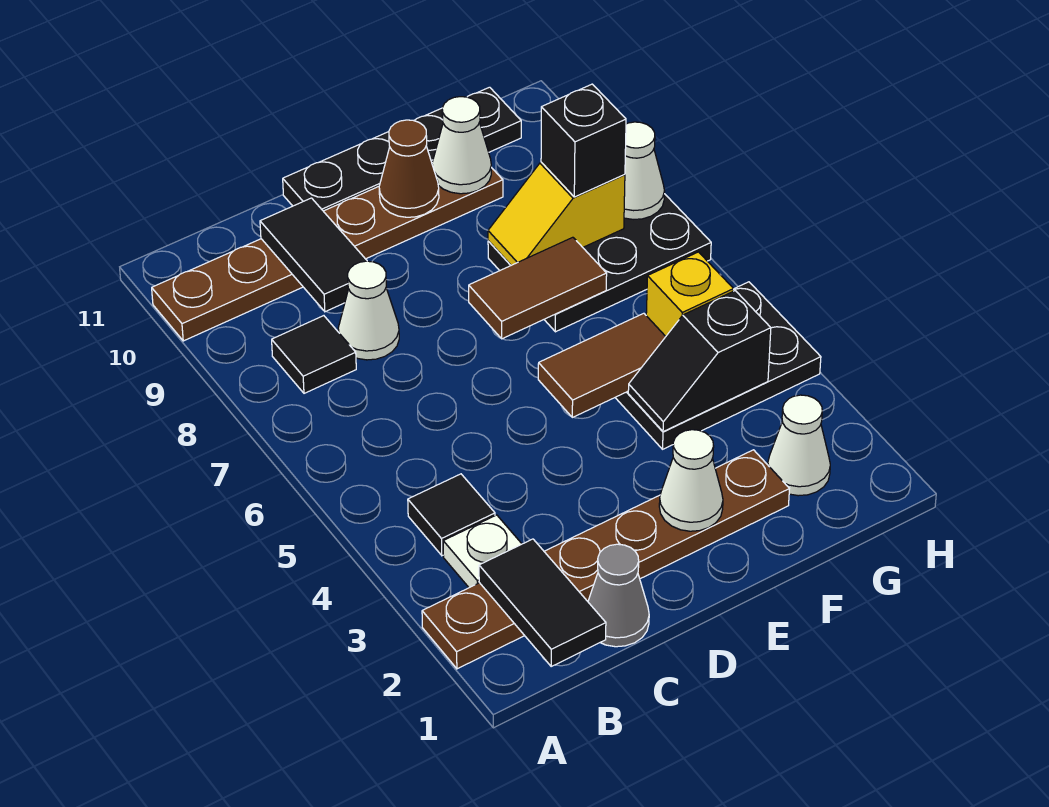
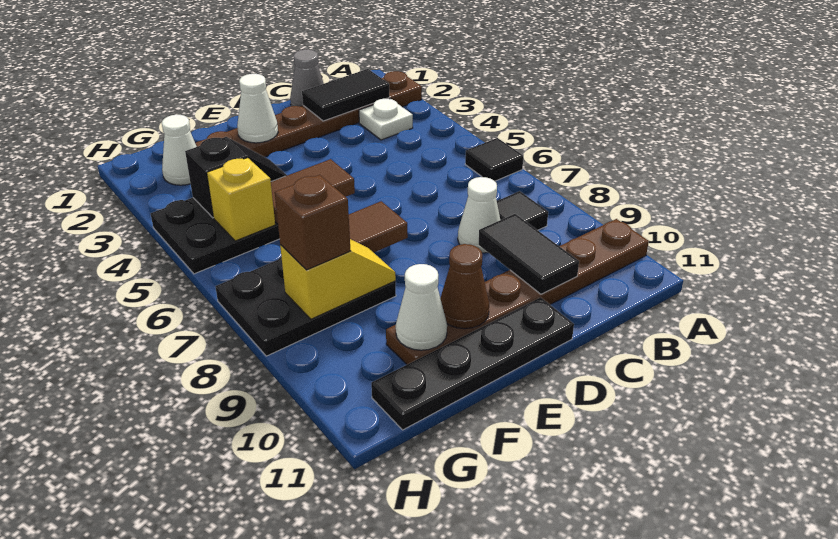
black 1x2 tile [479,539,606,666] -> black 1x2 tile turned to [302,69,390,121]
black 1x1 tile [408,474,495,556] -> black 1x1 tile moved to [465,138,523,181]
black 1x1 brick [541,84,626,197] -> brown 1x1 brick [275,175,351,270]
white 1x1 cone [624,122,665,219] -> none

